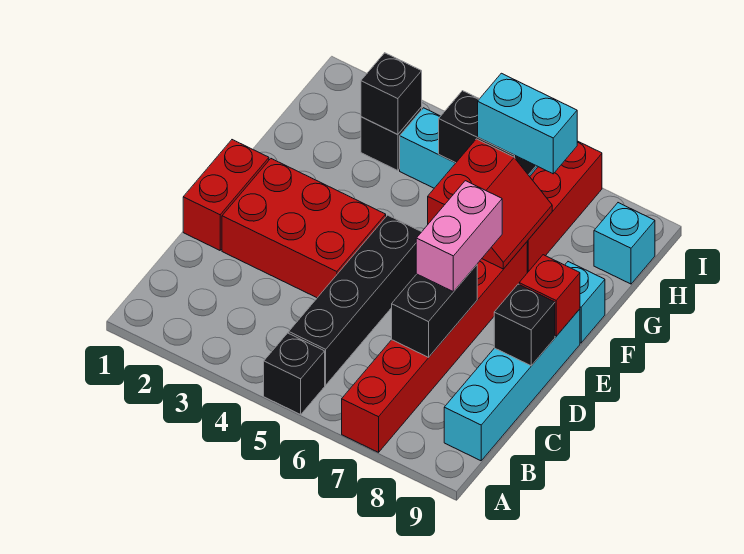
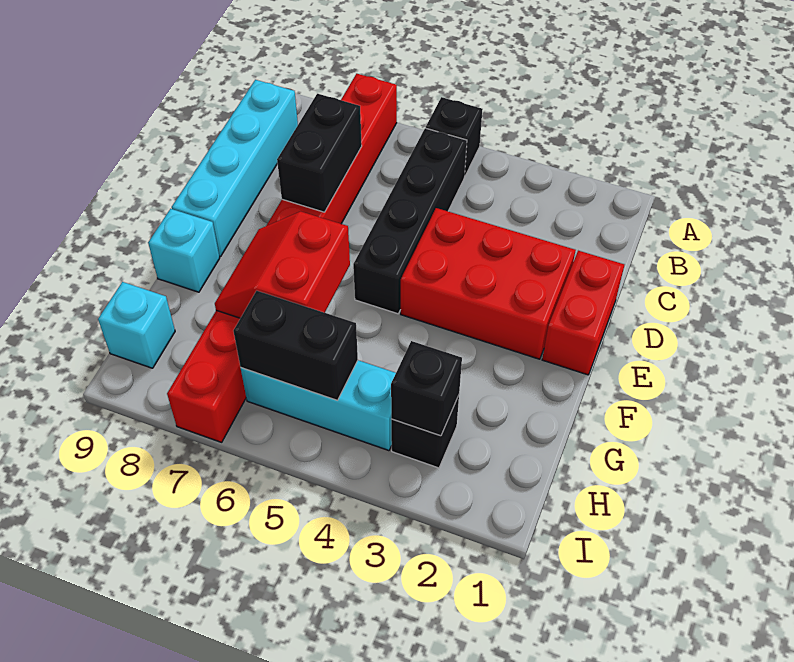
pink 1x2 brick [416,181,502,292] -> none
black 1x1 brick [494,284,555,366] -> none
red 1x1 brick [519,255,580,336] -> none
cyan 1x2 brick [478,73,577,174] -> none

